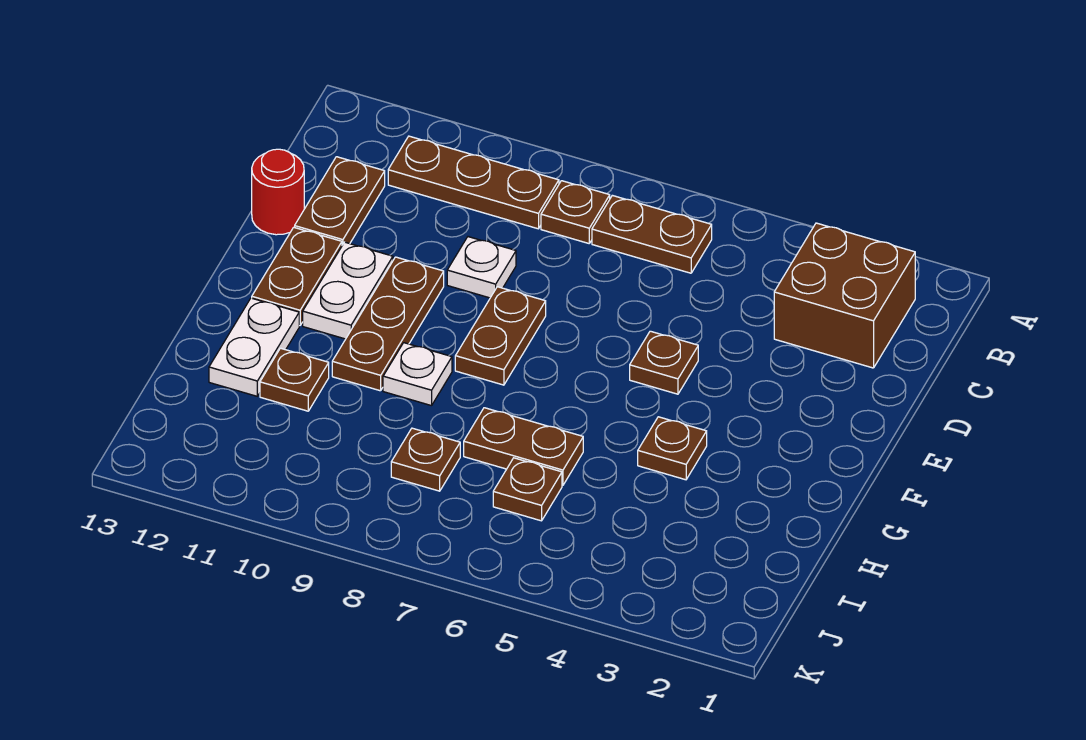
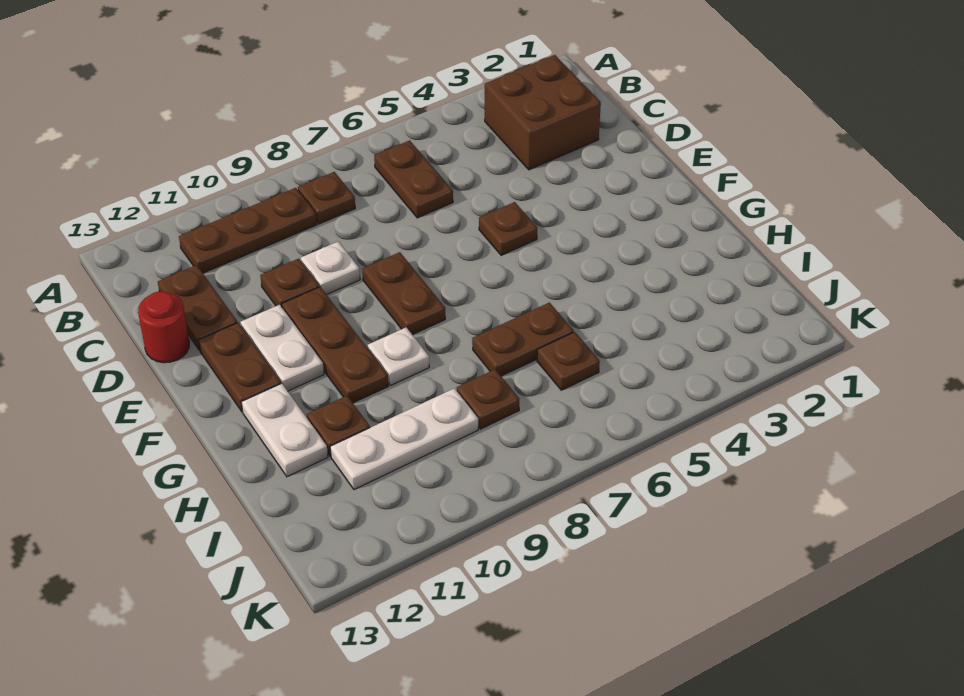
brown 1x2 plate [592,195,712,273] -> brown 1x2 plate turned to [374,140,453,218]
brown 1x1 plate [638,417,707,480] -> brown 1x1 plate moved to [260,259,319,307]
none -> white 1x3 plate [330,388,478,490]

